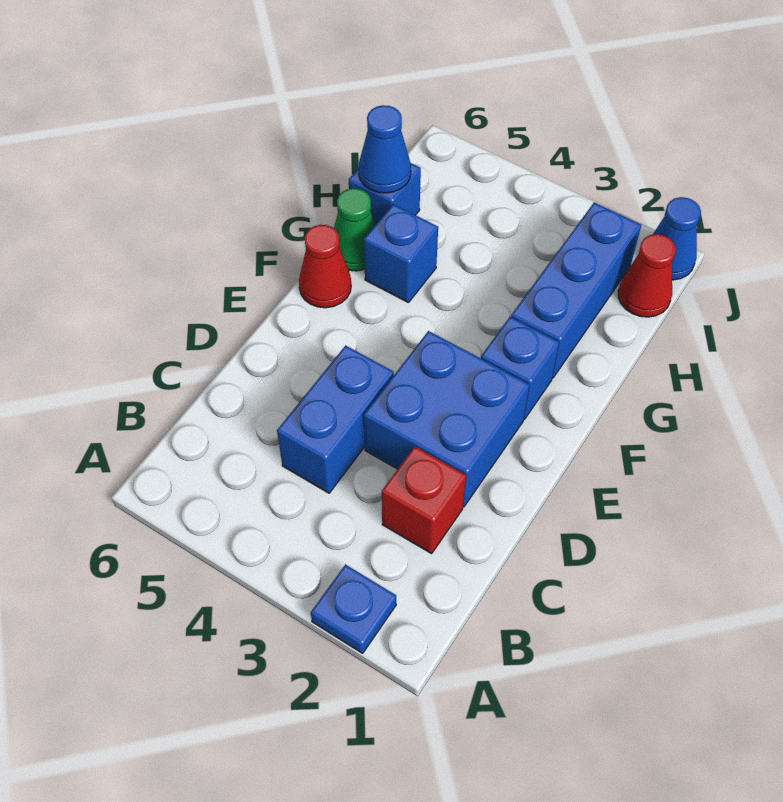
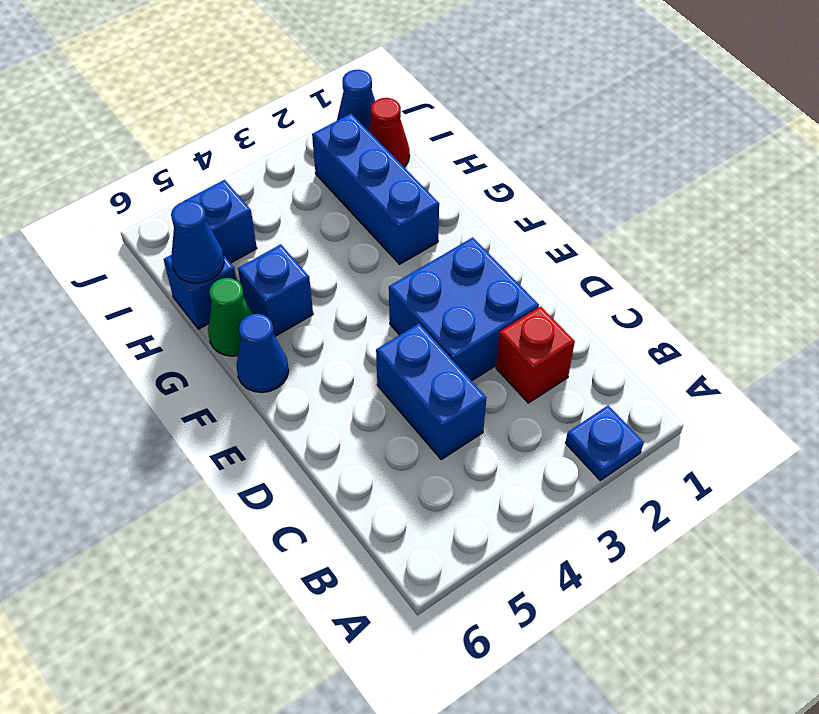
blue 1x1 brick [481,317,559,419] -> blue 1x1 brick moved to [183,180,257,263]
red 1x1 cone [299,225,351,308] -> blue 1x1 cone [236,314,289,393]

